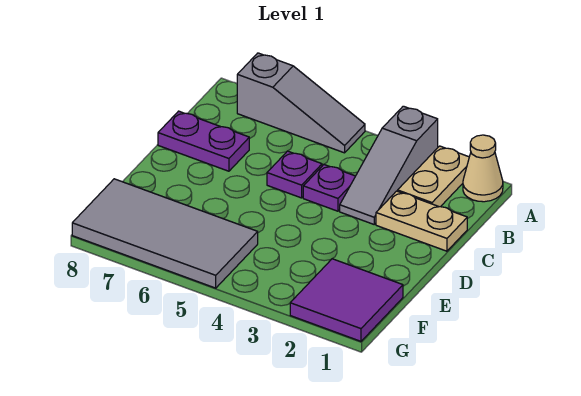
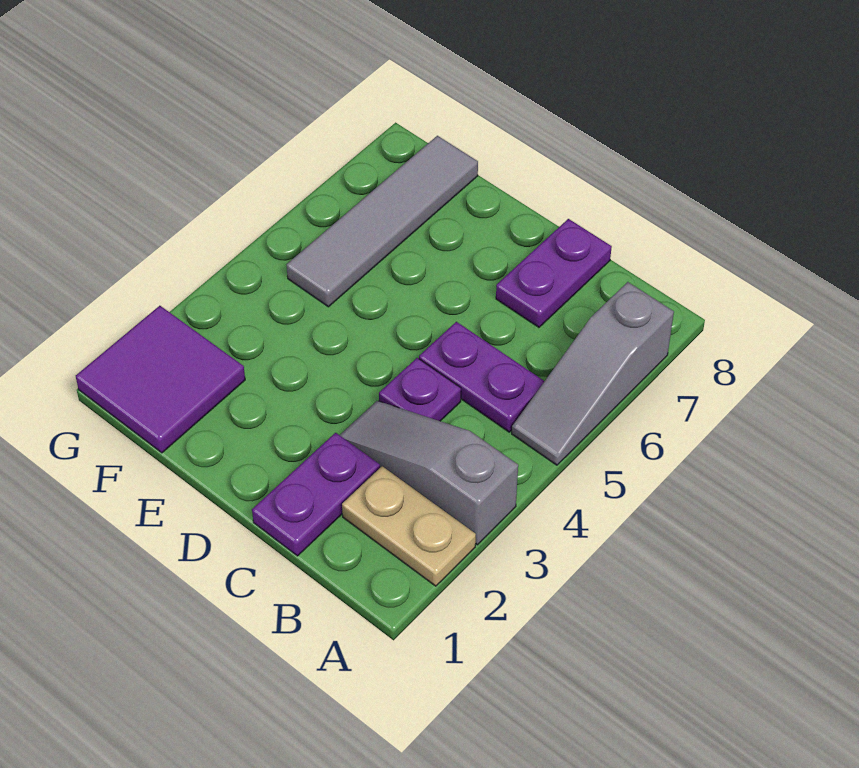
tan 1x1 cone [463,135,503,202] -> none
tan 1x2 plate [376,191,467,251] -> purple 1x2 plate [252,433,380,556]
purple 1x1 plate [267,151,322,198] -> purple 1x2 plate [419,322,544,432]
grey 2x4 tile [72,179,258,288] -> grey 1x4 tile [287,136,478,307]

